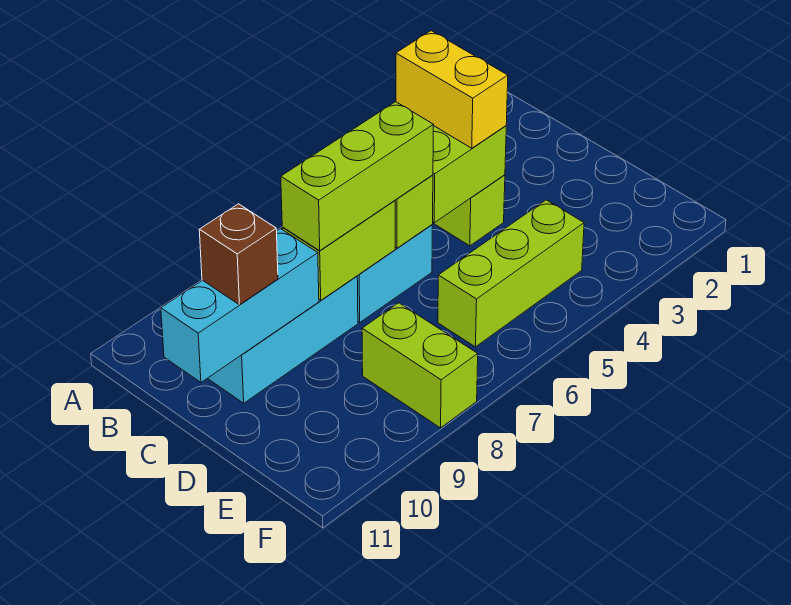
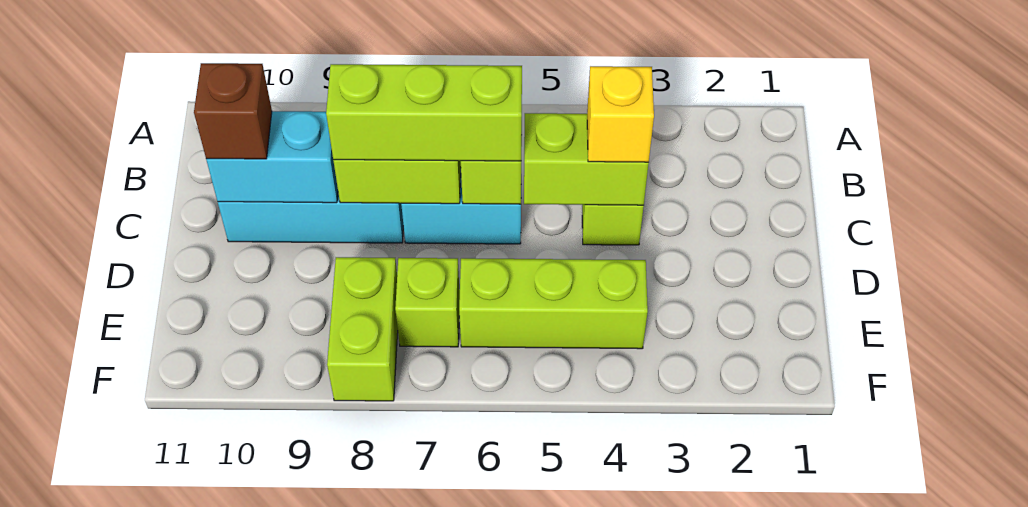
yellow 1x2 brick [396,31,508,148] -> yellow 1x1 brick [587,66,654,162]
cyan 1x3 brick [161,229,319,382] -> cyan 1x2 brick [206,111,338,203]
none -> lime 1x1 brick [395,258,460,347]

